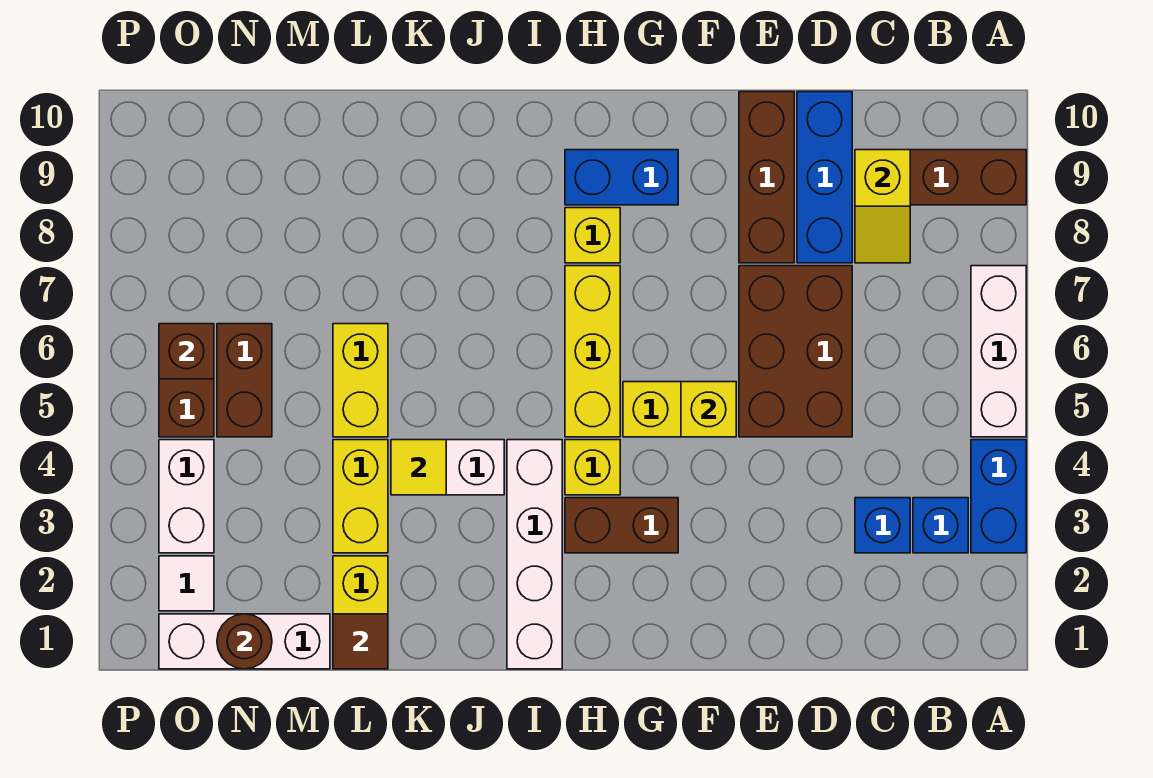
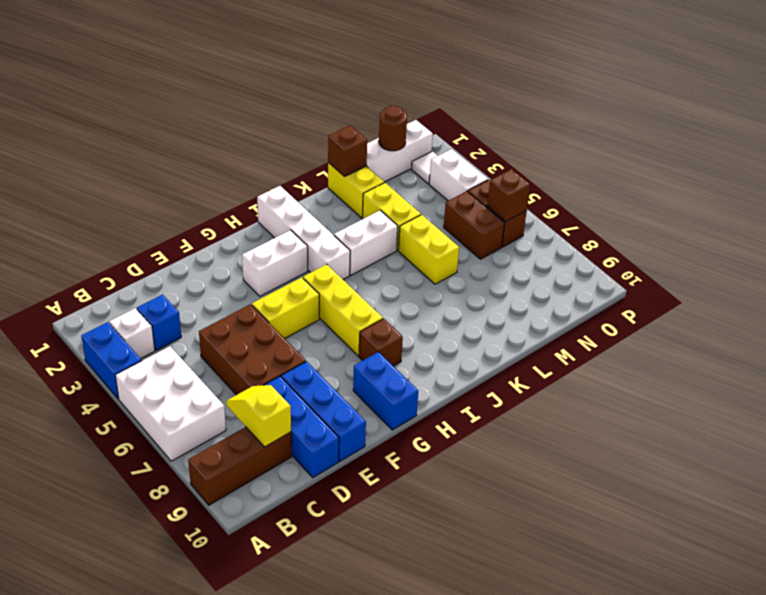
white 1x3 brick [971,266,1026,437] -> white 2x3 brick [115,346,226,461]
blue 1x1 brick [913,498,968,553] -> white 1x1 brick [109,308,155,359]
brown 1x3 brick [739,92,794,263] -> blue 1x3 brick [281,361,366,461]
yellow 1x1 brick [681,382,736,437] -> none
brown 1x2 brick [565,498,678,553] -> white 1x2 brick [242,230,308,296]
blue 1x2 brick [565,150,678,205] -> blue 1x2 brick turned to [353,352,418,430]
yellow 1x1 brick [565,440,620,495] -> none
yellow 1x1 brick [565,208,620,263] -> brown 1x1 brick [359,319,403,366]
yellow 1x1 tile [391,440,446,495] -> none
brown 1x1 tile [333,614,388,669] -> brown 1x1 brick [328,125,367,177]

